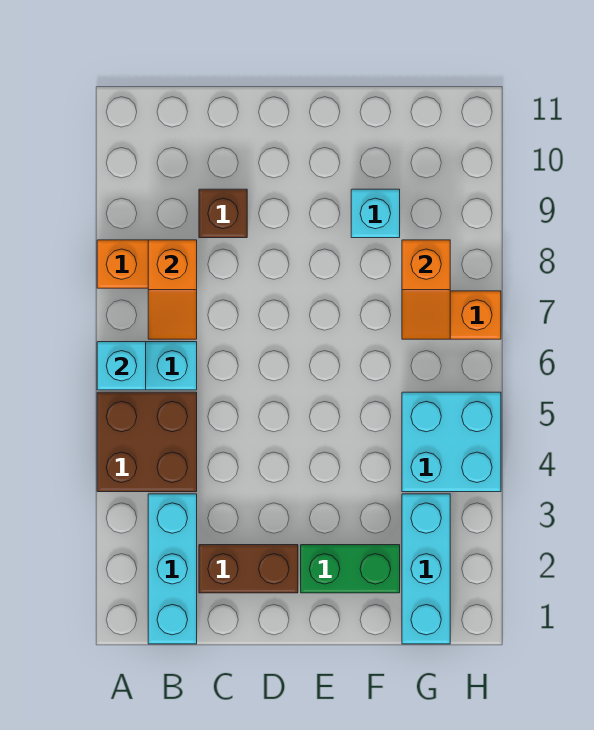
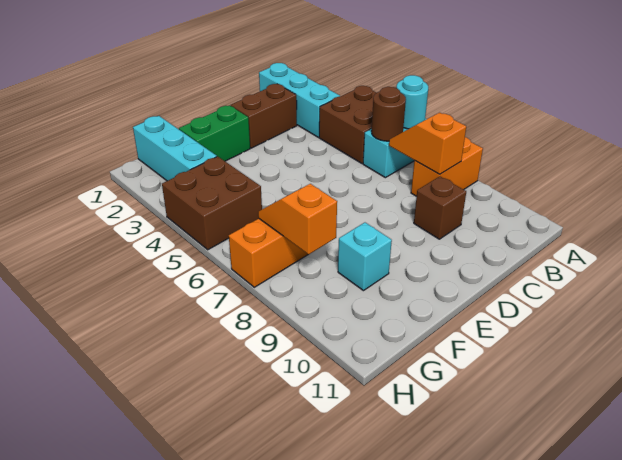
cyan 1x1 brick [97,342,146,390] -> cyan 1x1 round brick [396,75,428,129]
none -> brown 1x1 round brick [372,87,406,141]
cyan 2x2 brick [402,392,501,492] -> brown 2x2 brick [162,156,262,250]

